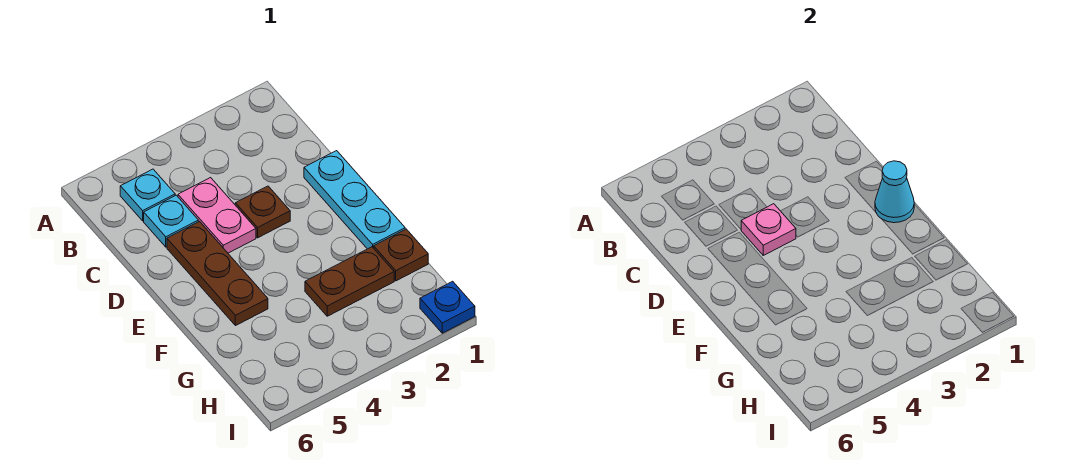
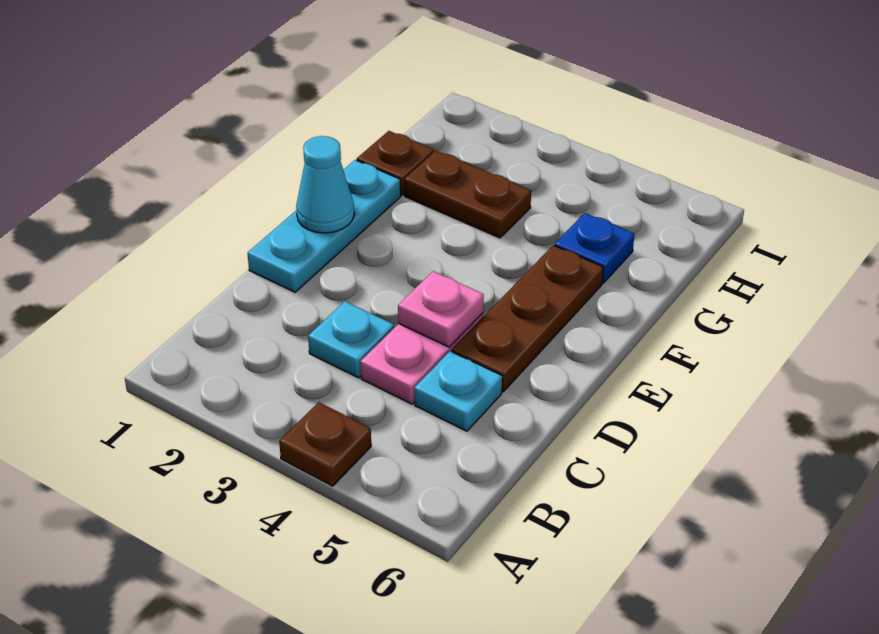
cyan 1x1 plate [120,169,175,221] -> cyan 1x1 plate moved to [308,301,394,378]
brown 1x1 plate [235,186,290,238] -> brown 1x1 plate moved to [279,402,371,486]
blue 1x1 plate [420,281,475,333] -> blue 1x1 plate moved to [555,213,634,283]

